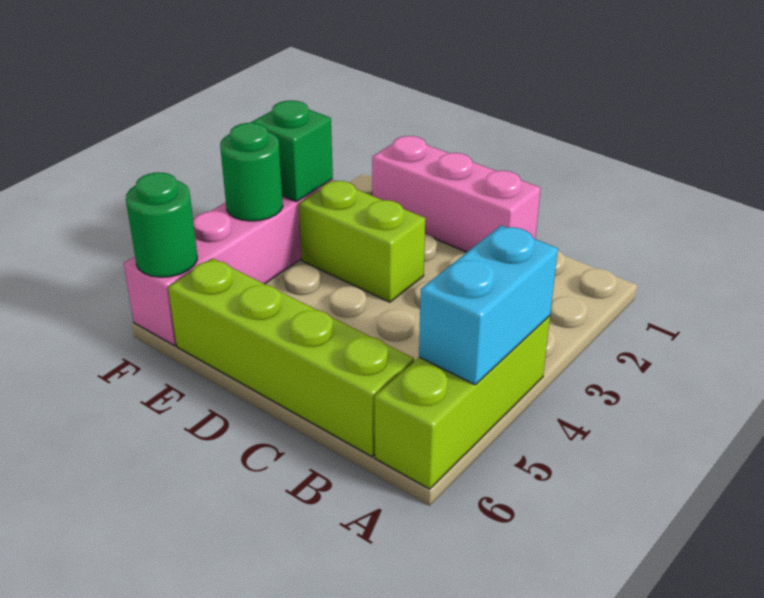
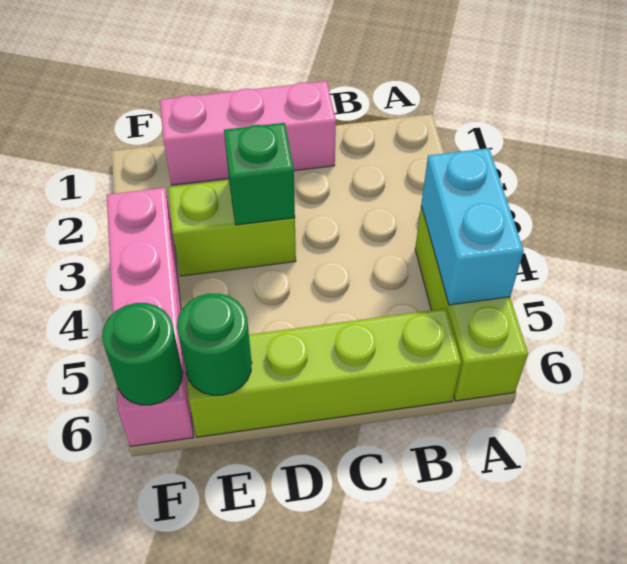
green 1x1 brick [251,101,333,202] -> green 1x1 brick moved to [224,123,295,225]
green 1x1 round brick [220,123,283,221] -> green 1x1 round brick moved to [177,294,252,395]

